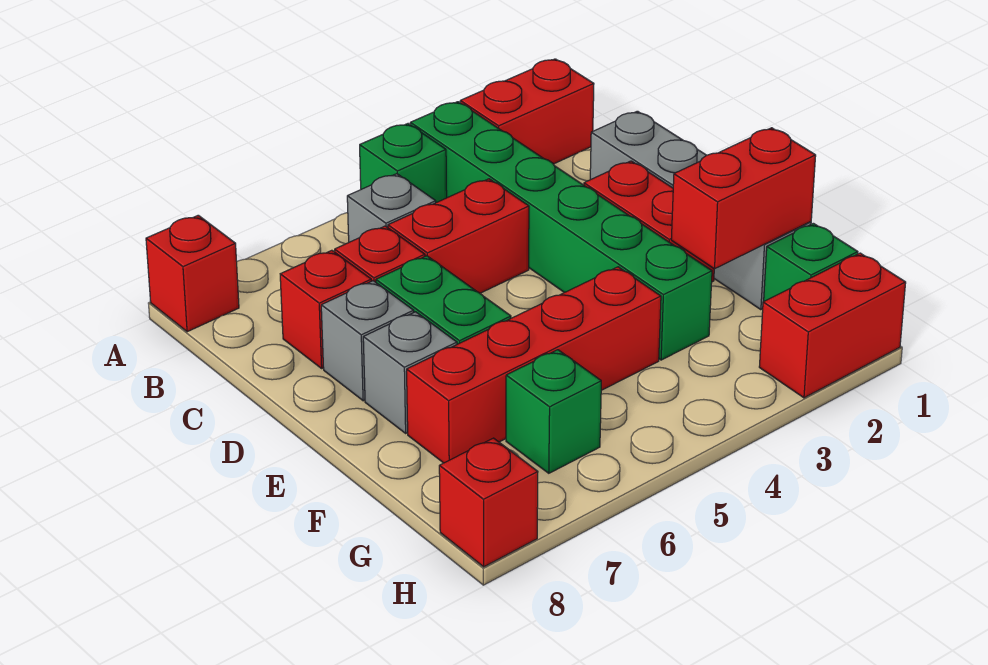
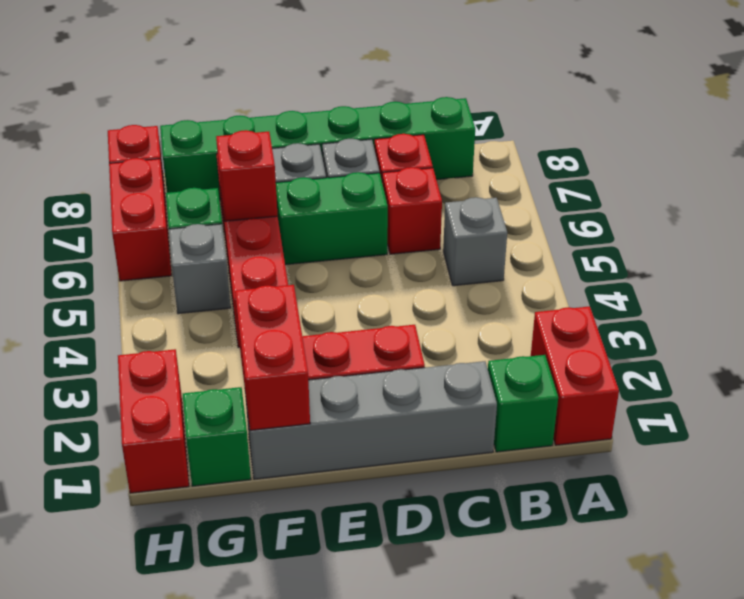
green 1x6 brick [410,102,712,360] -> green 1x6 brick moved to [160,97,475,200]
green 1x1 brick [360,124,447,203] -> green 1x1 brick moved to [488,355,558,452]
red 1x1 brick [146,215,239,332] -> red 1x1 brick moved to [216,130,278,221]
red 1x2 brick [388,179,529,293] -> red 1x2 brick moved to [109,158,172,281]
none -> grey 1x1 brick [169,224,231,314]

